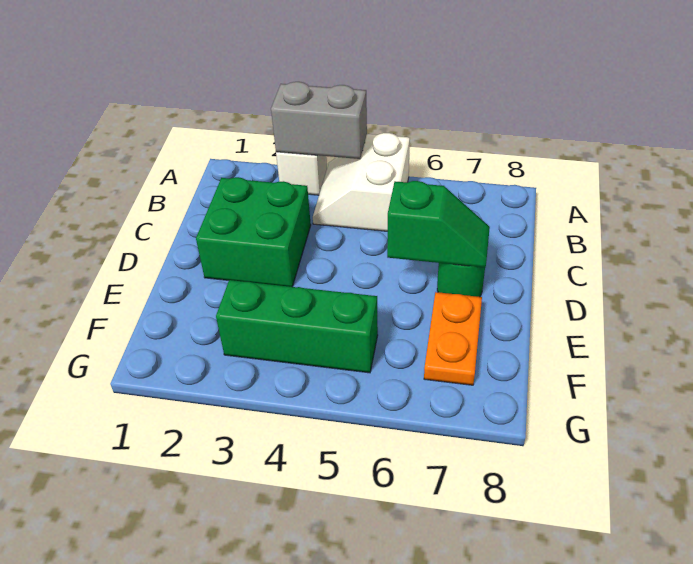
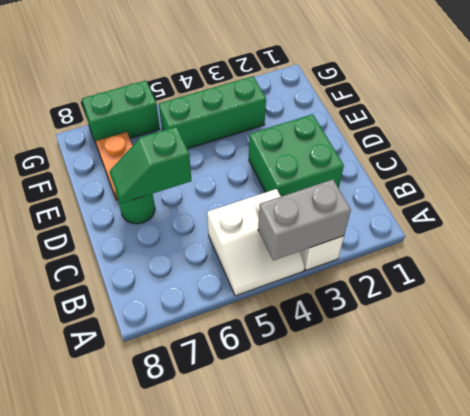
white 2x2 slope [313,133,410,231] -> white 2x2 slope turned to [207,189,305,296]
none -> green 1x2 brick [82,81,160,143]

